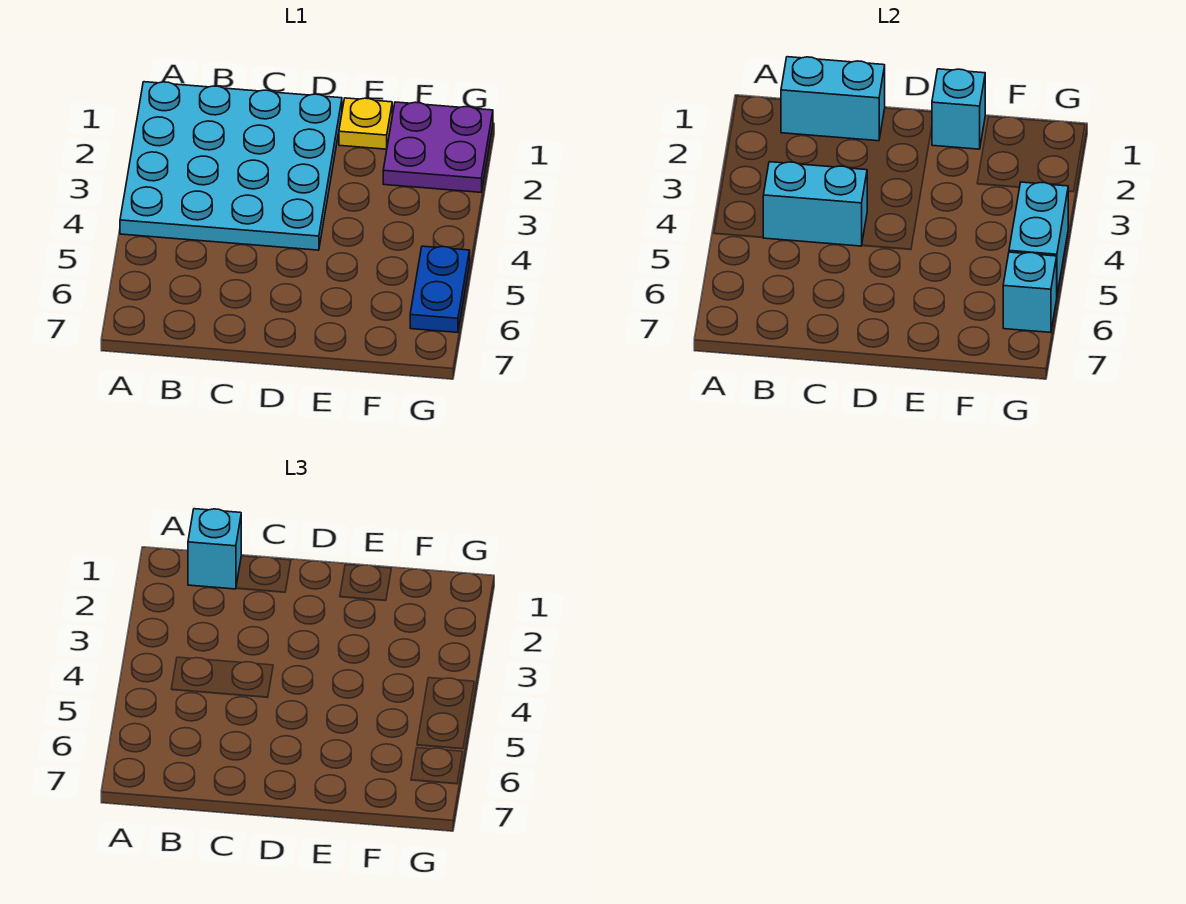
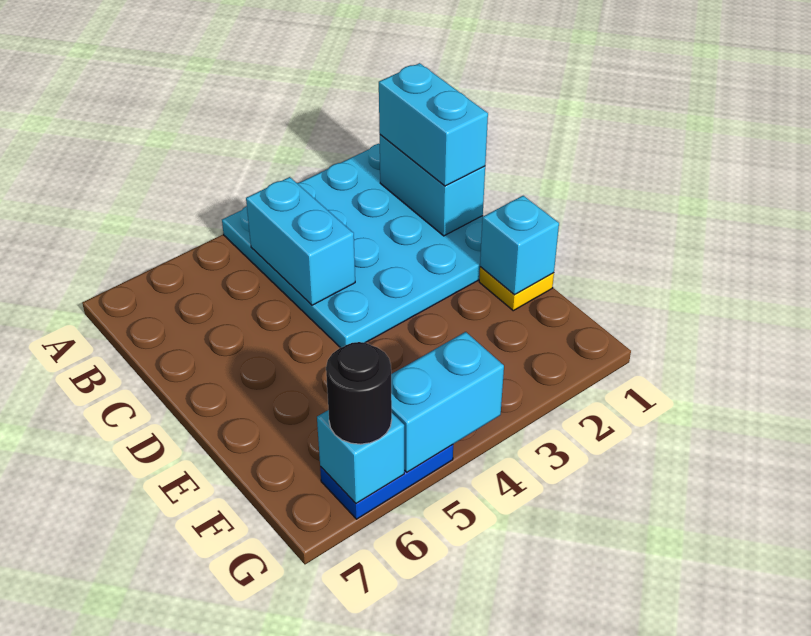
cyan 1x1 brick [188,509,241,589] -> cyan 1x2 brick [379,63,488,186]
purple 2x2 plate [383,102,493,192] -> none
none -> black 1x1 round brick [326,342,392,444]

